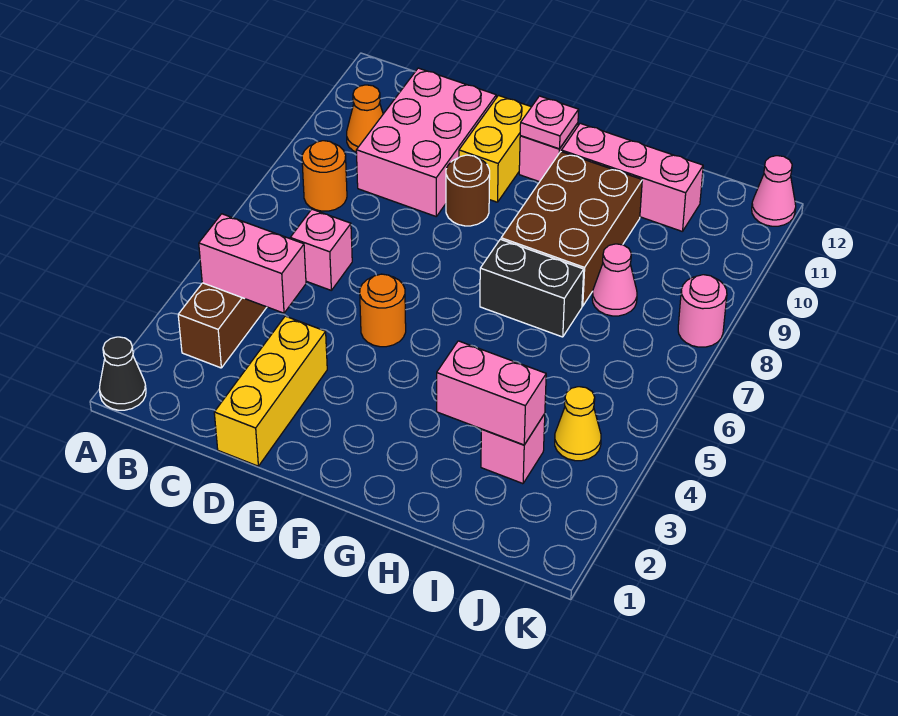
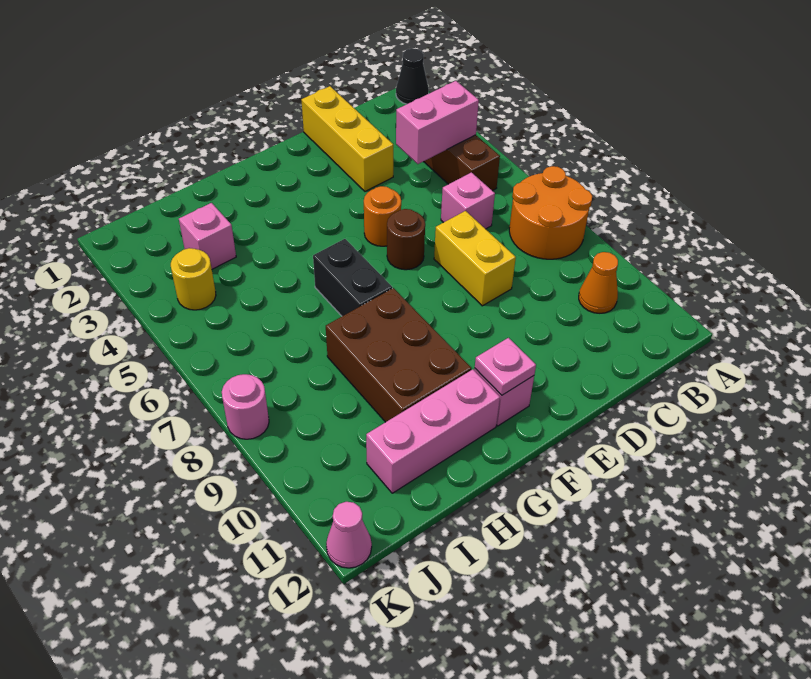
orange 1x1 round brick [302,141,347,211] -> orange 2x2 round brick [509,166,592,259]
pink 2x3 brick [356,68,496,216] -> none
brown 1x1 round brick [446,155,490,226] -> brown 1x1 round brick moved to [387,209,425,270]
yellow 1x2 brick [459,96,531,202] -> yellow 1x2 brick moved to [434,211,516,306]
black 1x2 brick [480,239,584,337] -> black 1x2 brick turned to [313,239,392,316]
pink 1x2 brick [437,341,546,445] -> none
pink 1x1 cone [592,244,637,316] -> none
yellow 1x1 cone [555,387,601,461] -> yellow 1x1 round brick [171,248,216,310]

